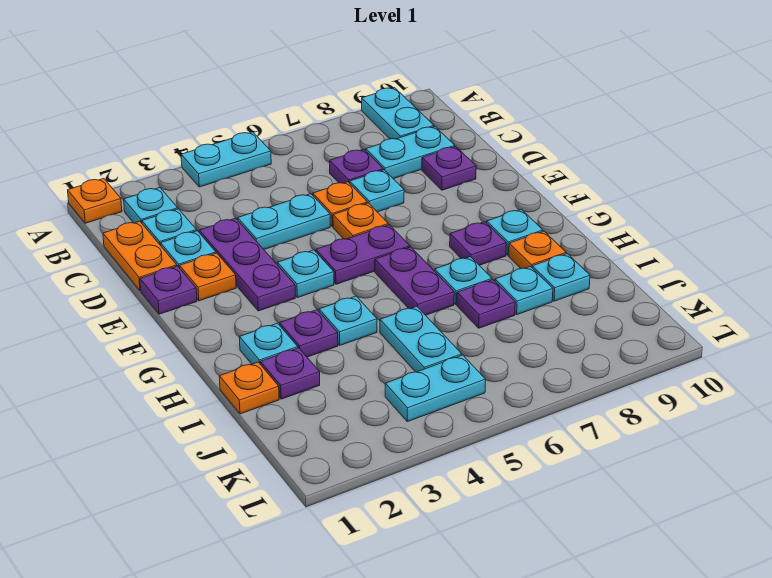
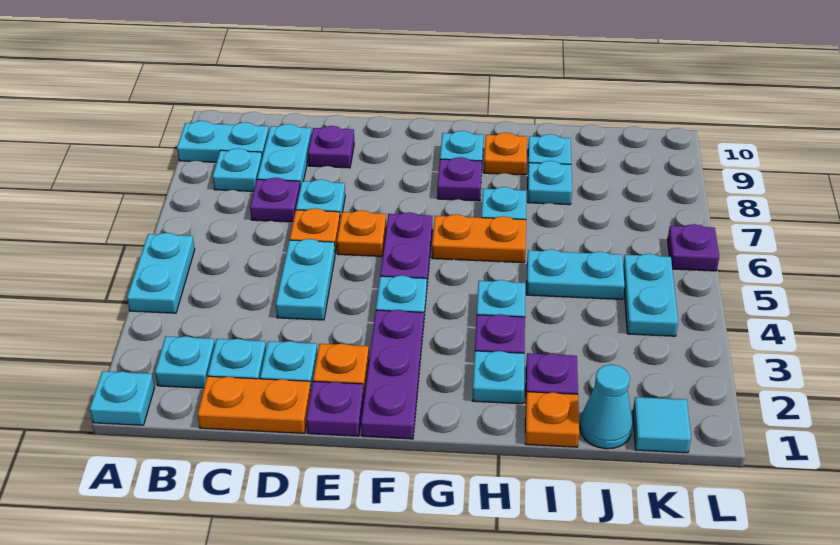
orange 1x1 plate [68,179,122,223] -> cyan 1x1 plate [90,371,155,425]
none -> cyan 1x1 plate [213,148,262,191]
purple 1x3 plate [199,218,295,311] -> purple 1x3 plate turned to [361,310,424,439]
purple 1x2 plate [375,247,454,315] -> orange 1x2 plate [432,214,526,263]
purple 1x1 plate [457,280,515,328] -> purple 1x1 plate moved to [668,224,719,271]
none -> cyan 1x1 cone [580,365,633,449]
none -> cyan 1x1 tile [633,397,691,453]

